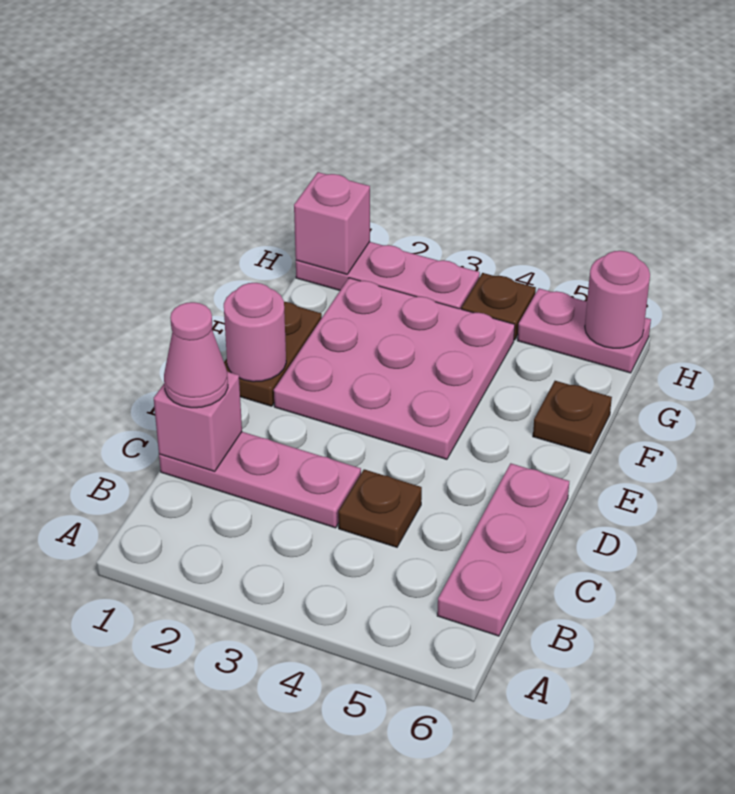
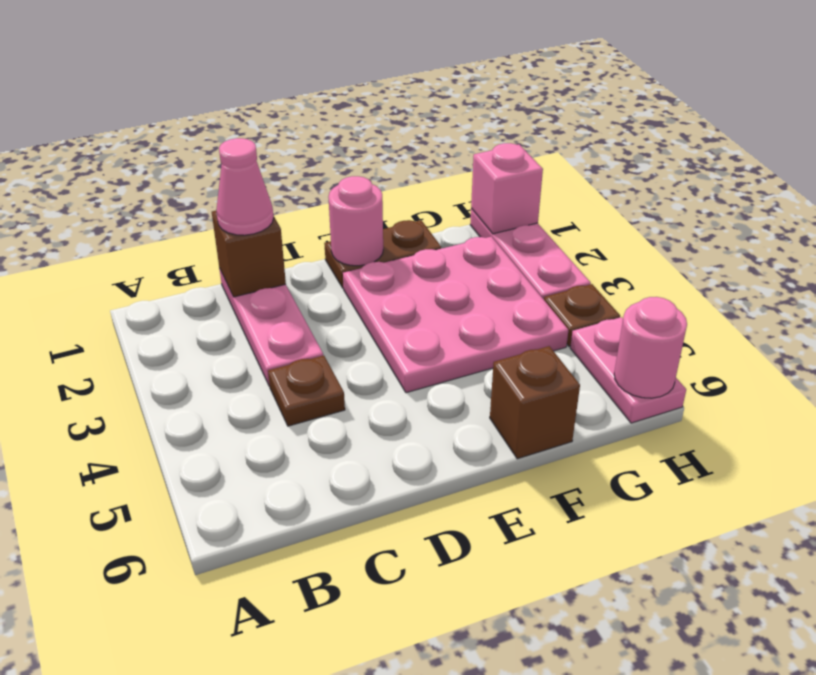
pink 1x3 plate [437,463,569,636] -> none
pink 1x1 brick [154,372,242,471] -> brown 1x1 brick [212,211,286,297]
brown 1x1 plate [533,381,612,454] -> brown 1x1 brick [490,346,580,459]

